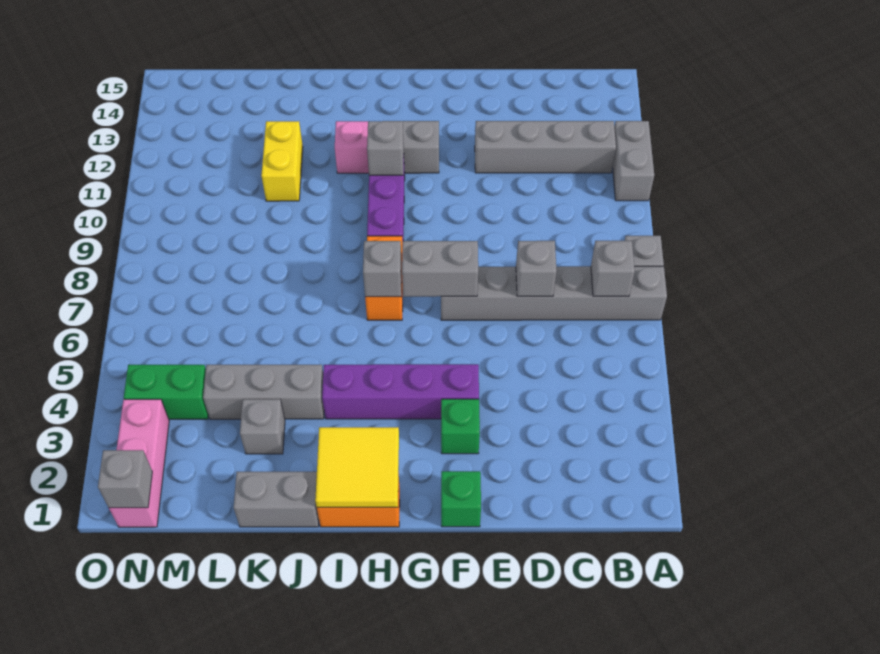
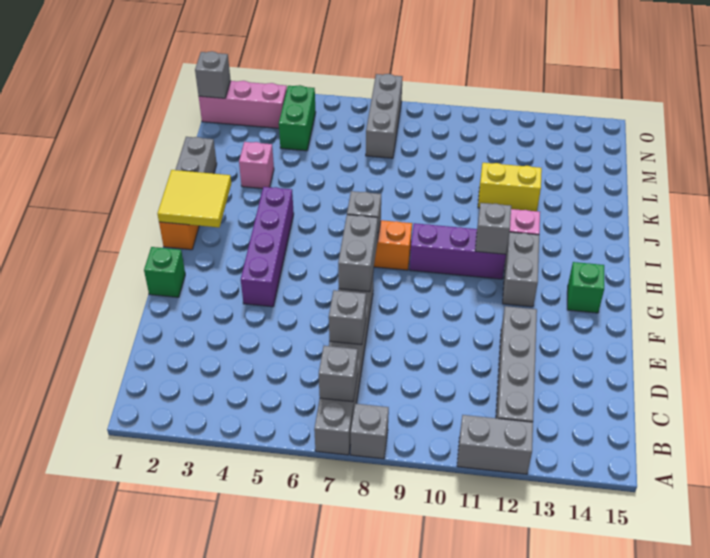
green 1x1 brick [441,399,480,454] -> green 1x1 brick moved to [567,262,604,313]
grey 1x3 brick [203,365,324,419] -> grey 1x3 brick moved to [366,74,402,158]
grey 1x1 brick [240,399,285,454] -> pink 1x1 brick [239,142,274,189]

